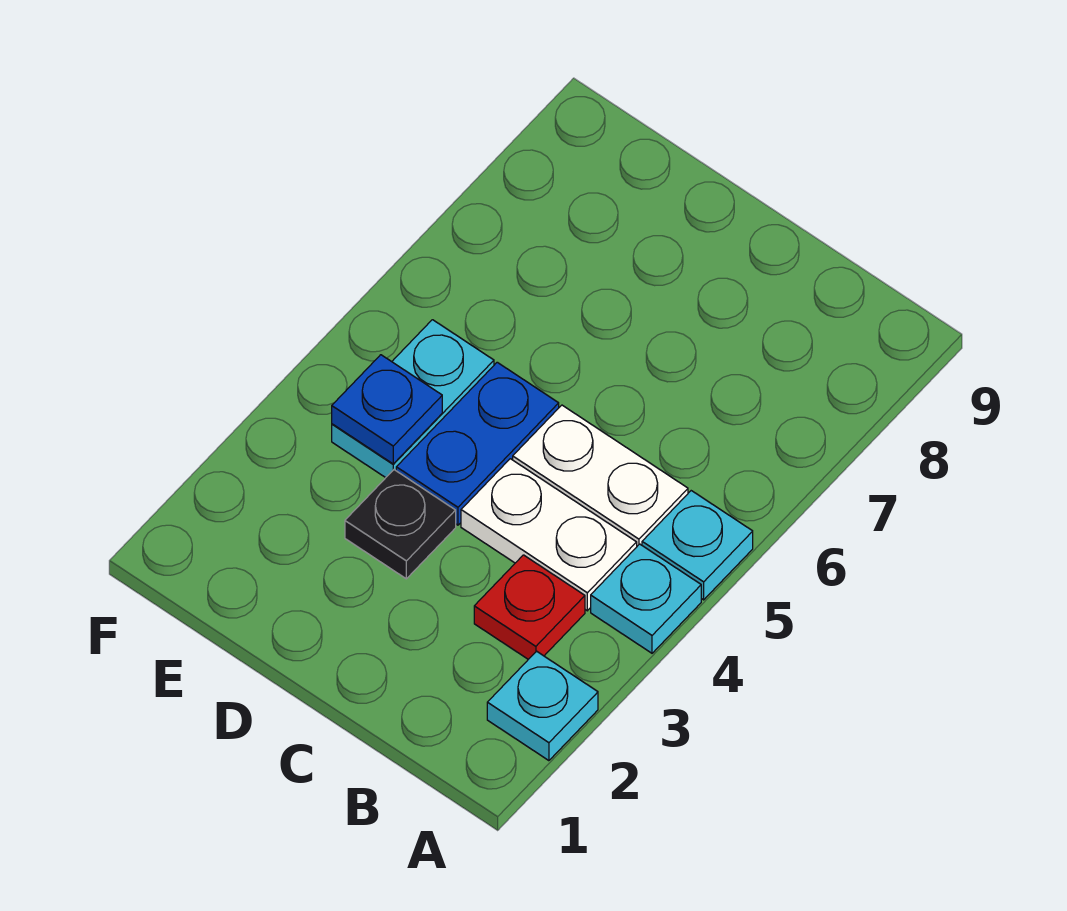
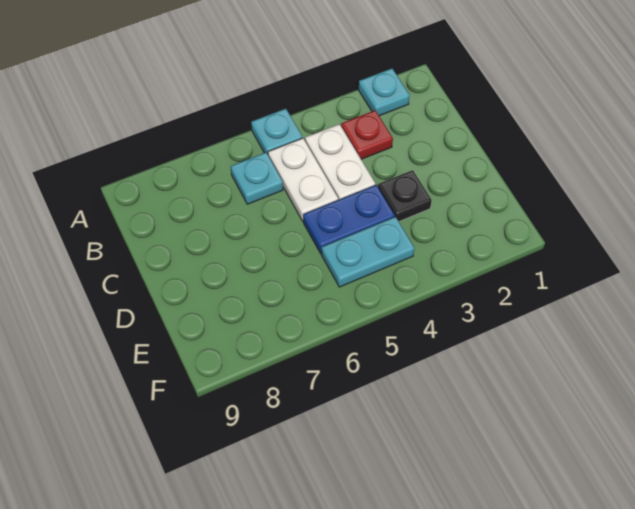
cyan 1x1 plate [591,544,701,653] -> cyan 1x1 plate moved to [231,153,283,204]
blue 1x1 plate [332,355,442,464] -> none

